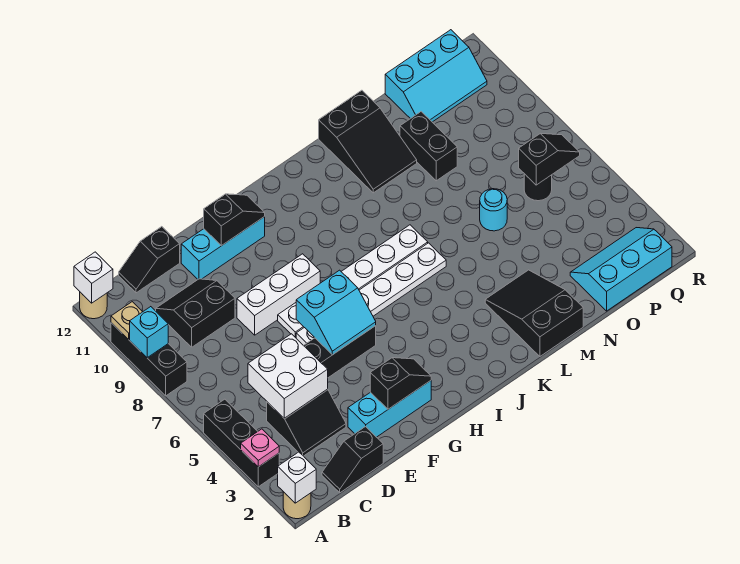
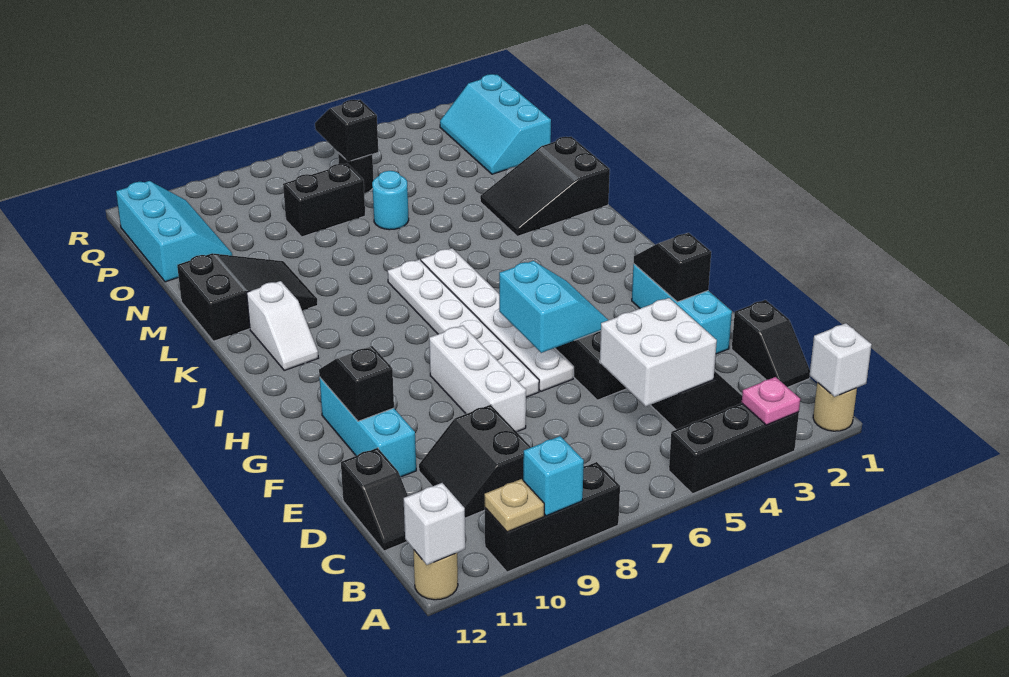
none -> white 1x2 slope [247,281,318,370]
black 1x2 brick [400,112,457,181] -> black 1x2 brick moved to [283,164,365,237]

